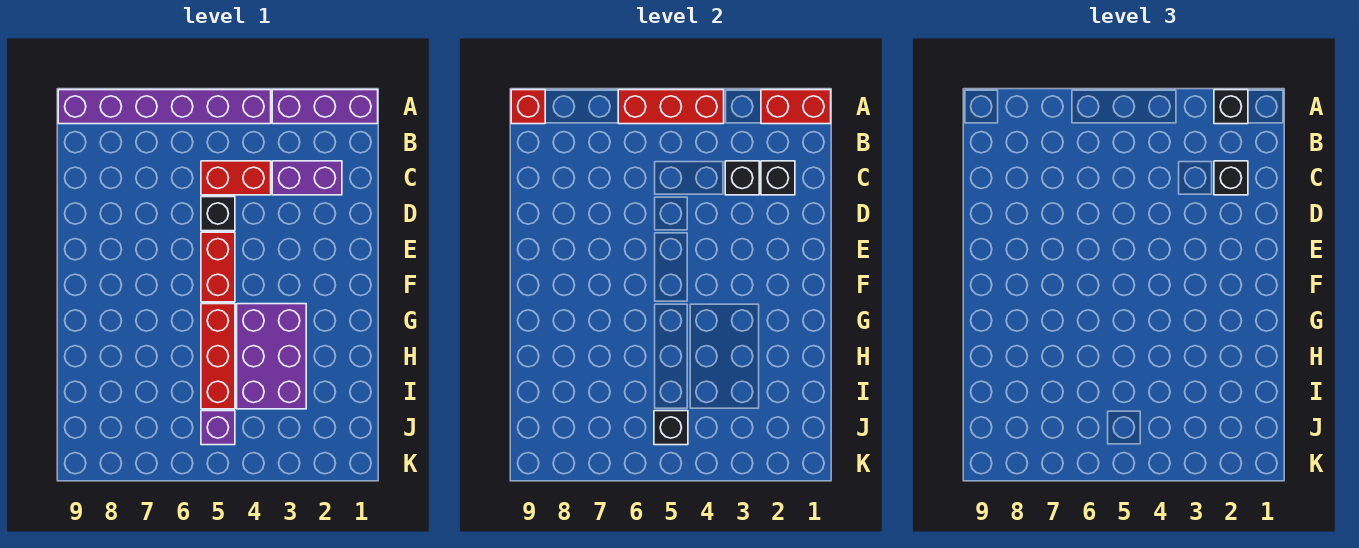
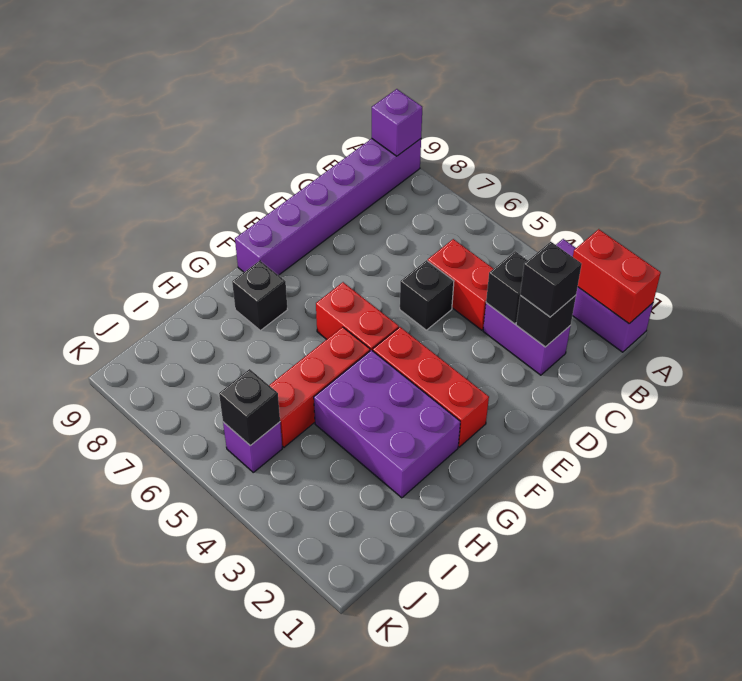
black 1x1 brick [1214,90,1248,124] -> black 1x1 brick moved to [232,261,288,330]
purple 1x6 brick [58,90,271,124] -> purple 1x6 brick turned to [235,139,421,275]
red 1x3 brick [618,90,724,124] -> red 1x3 brick moved to [373,327,489,447]
red 1x1 brick [511,90,545,124] -> purple 1x1 brick [372,89,422,156]
red 1x2 brick [201,232,235,302] -> red 1x2 brick turned to [316,282,399,351]
purple 2x3 brick [237,304,306,409] -> purple 2x3 brick turned to [314,350,460,498]

